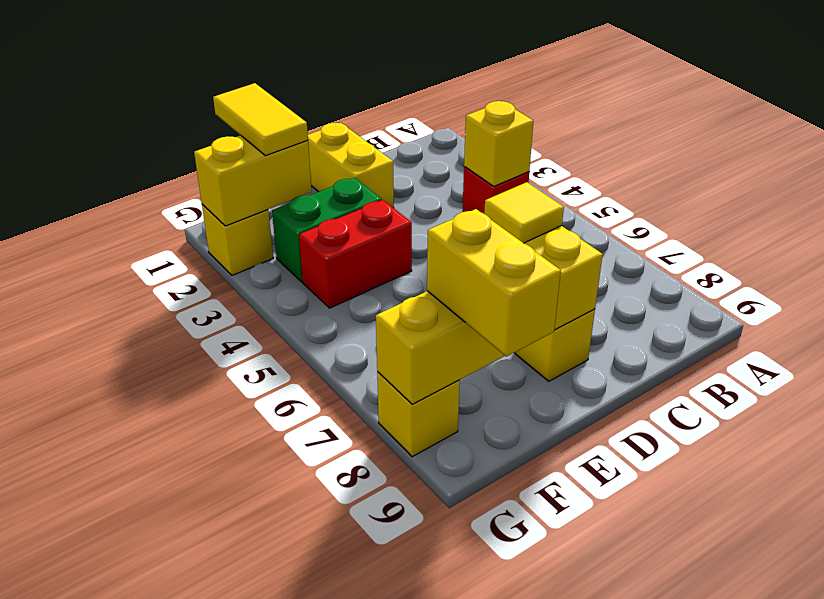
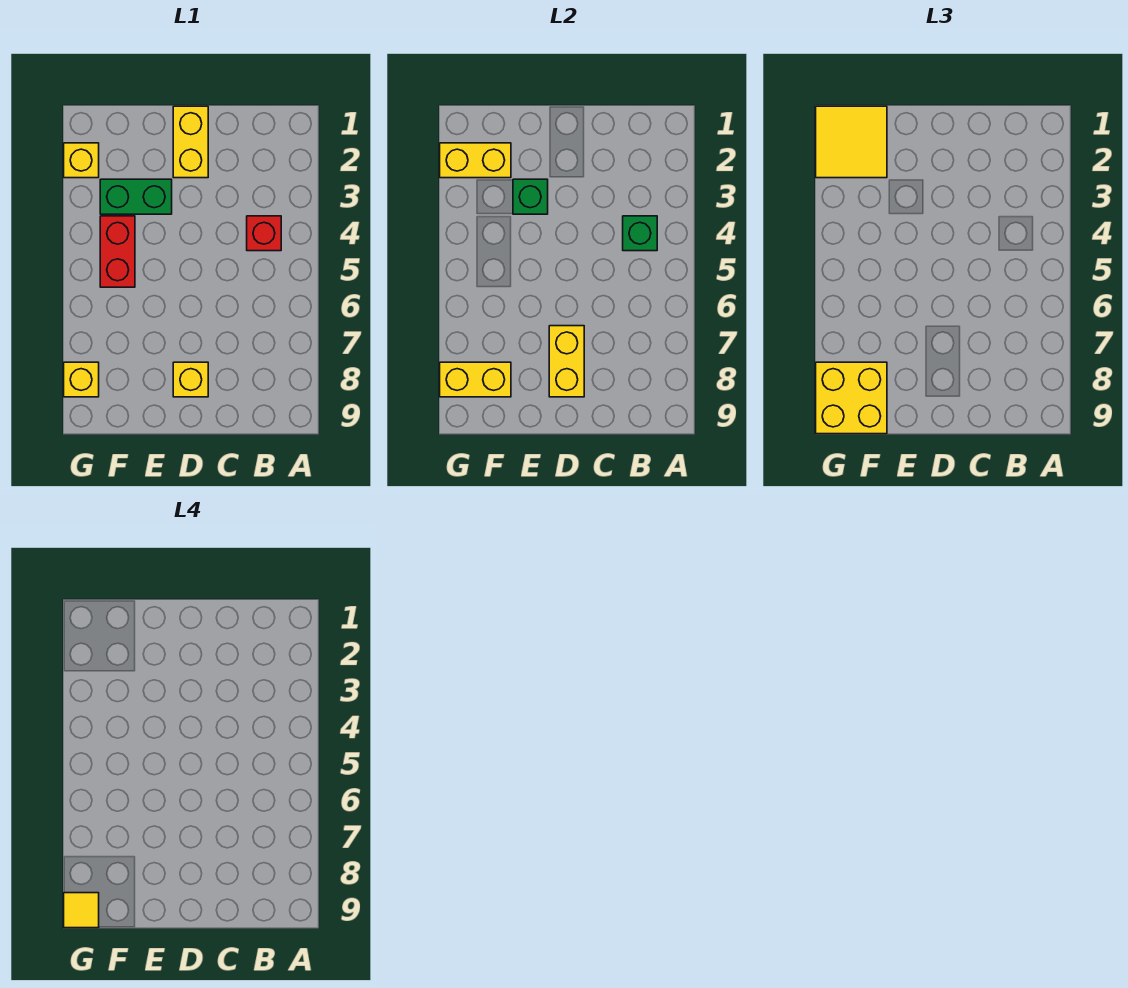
yellow 1x1 brick [464,101,533,186] -> green 1x1 brick [623,216,657,251]
yellow 1x1 tile [484,182,564,243] -> yellow 1x1 tile moved to [64,893,99,928]
none -> green 1x1 brick [513,179,548,214]
red 1x2 brick [299,200,412,308] -> red 1x2 brick turned to [100,216,135,287]
yellow 1x2 tile [213,83,308,156] -> yellow 2x2 tile [816,106,887,178]
yellow 1x2 brick [427,209,561,357] -> yellow 2x2 brick [816,362,887,434]

